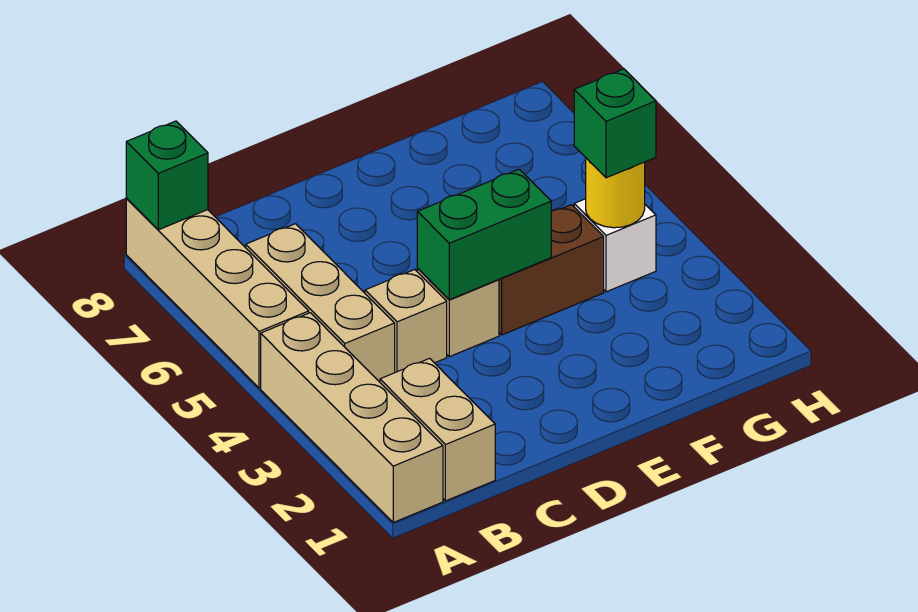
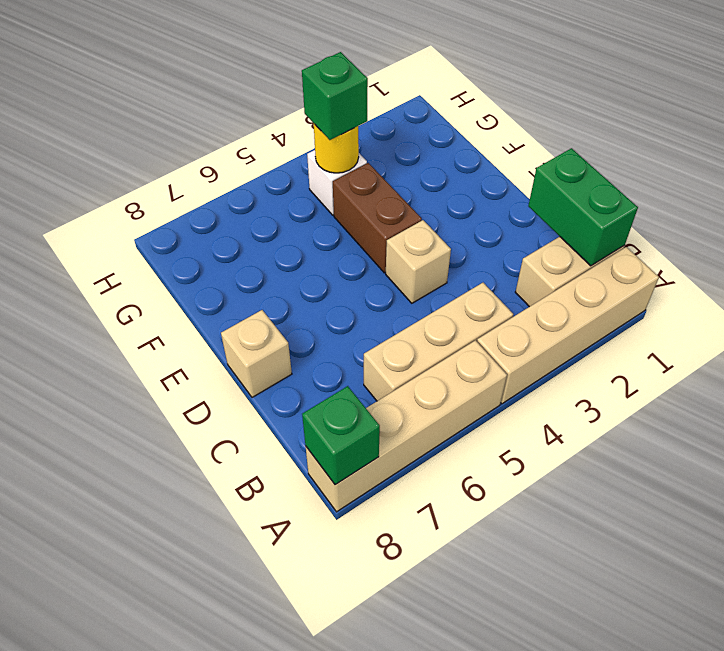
tan 1x1 brick [365,270,447,372] -> tan 1x1 brick moved to [221,310,292,397]
green 1x2 brick [417,169,551,300] -> green 1x2 brick moved to [528,148,638,266]

